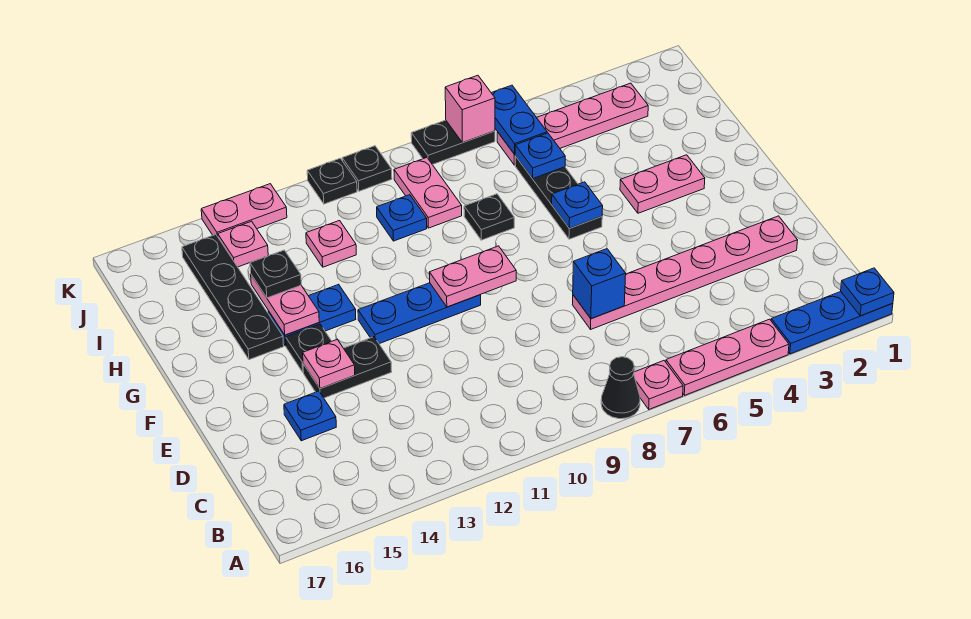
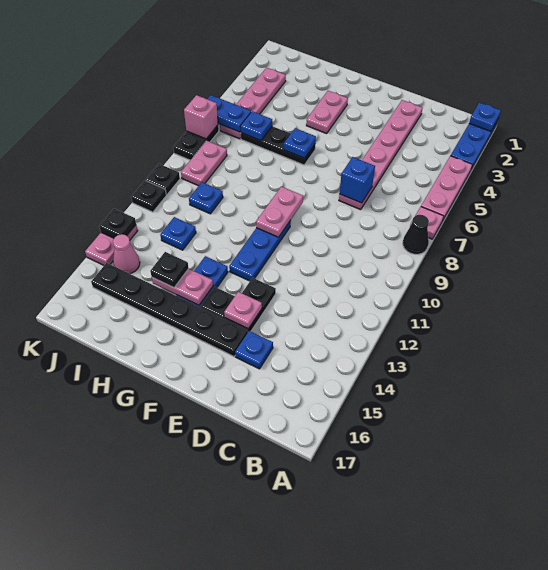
black 1x4 plate [182,234,284,360] -> black 1x6 plate [91,263,248,356]
black 1x1 plate [464,194,514,240] -> black 1x1 plate moved to [99,209,136,238]
pink 1x2 plate [394,158,462,228] -> pink 1x2 plate turned to [181,141,227,186]
pink 1x1 plate [306,221,356,267] -> blue 1x1 plate [160,217,196,250]
pink 1x1 plate [218,221,268,267] -> pink 1x1 cone [113,234,140,274]

